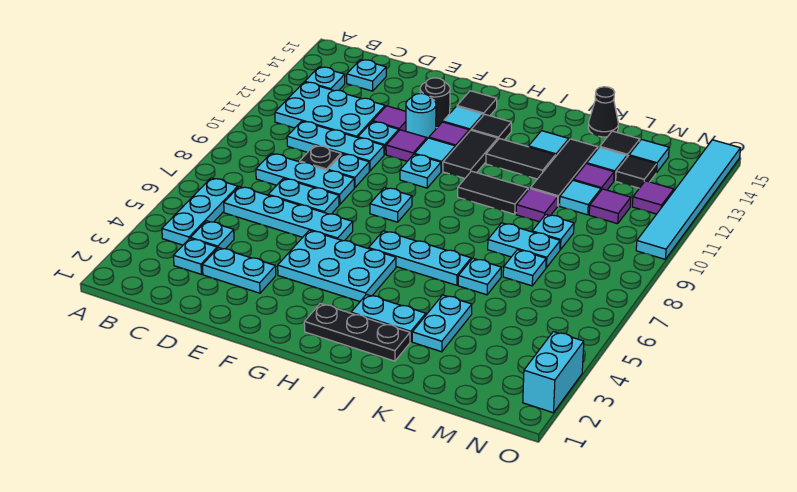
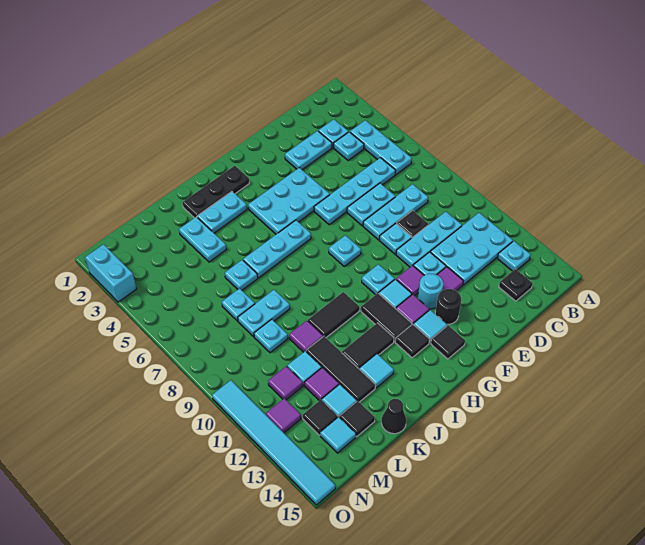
cyan 1x1 plate [347,60,386,91] -> black 1x1 plate [499,269,533,301]

